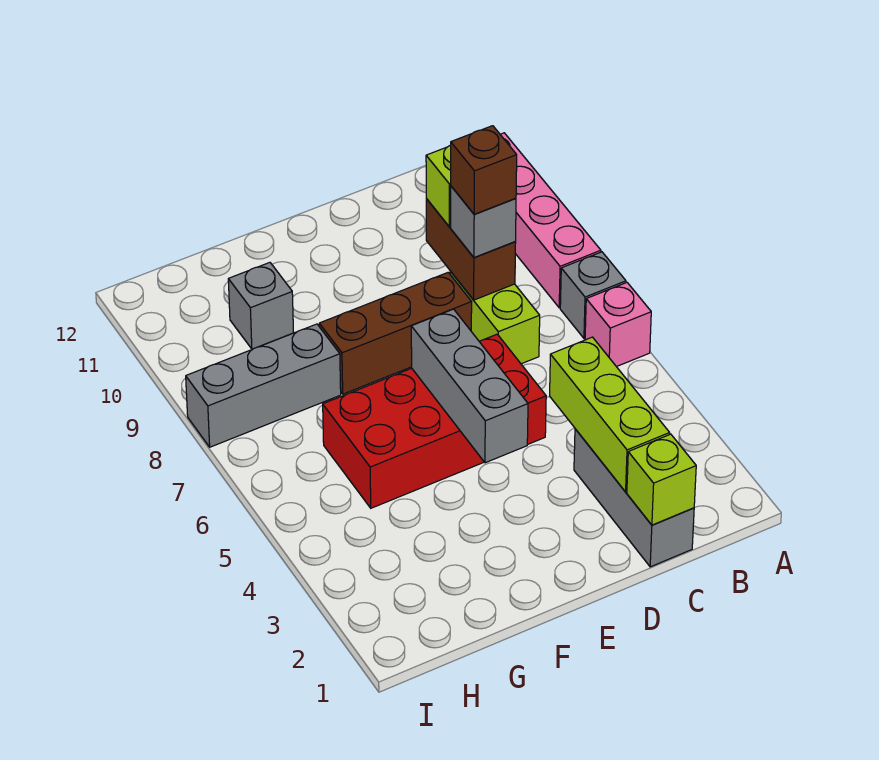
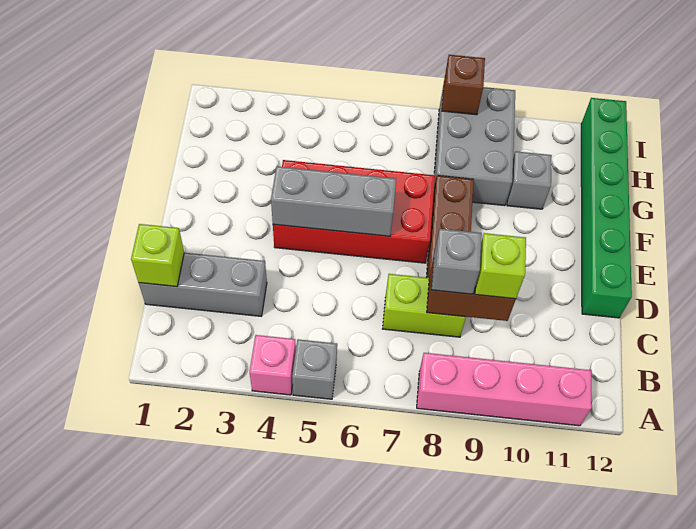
pink 1x1 brick [585,283,651,367] -> pink 1x1 brick moved to [250,335,296,395]
grey 1x1 brick [560,252,626,338] -> grey 1x1 brick moved to [292,339,337,399]
lime 1x3 brick [550,337,670,492] -> none
brown 1x1 brick [451,126,517,214] -> brown 1x1 brick moved to [442,55,485,115]
red 2x4 brick [323,334,546,508] -> red 2x4 brick turned to [273,160,435,263]
none -> green 1x6 brick [581,98,632,318]
grey 1x3 brick [186,324,341,447] -> grey 2x3 brick [434,87,515,206]

